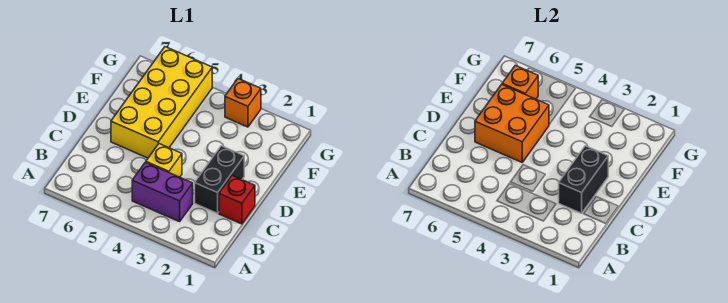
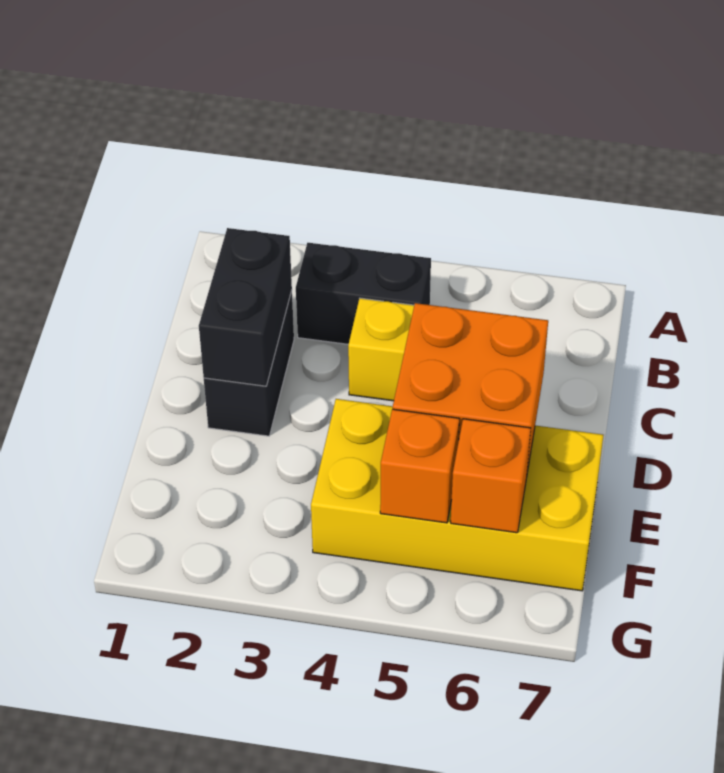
purple 1x2 brick [132,162,193,222] -> black 1x2 brick [296,243,431,344]
red 1x1 brick [219,175,255,224] -> none
yellow 2x4 brick [111,47,212,158] -> yellow 2x4 brick turned to [311,399,603,591]
orange 1x1 brick [225,79,261,127] -> orange 1x1 brick moved to [380,409,459,523]

